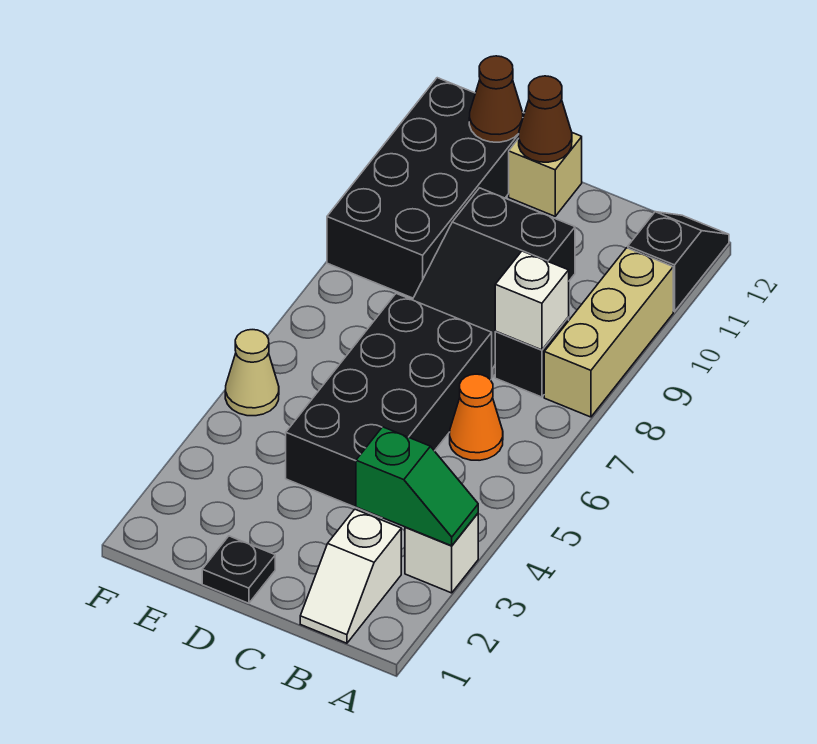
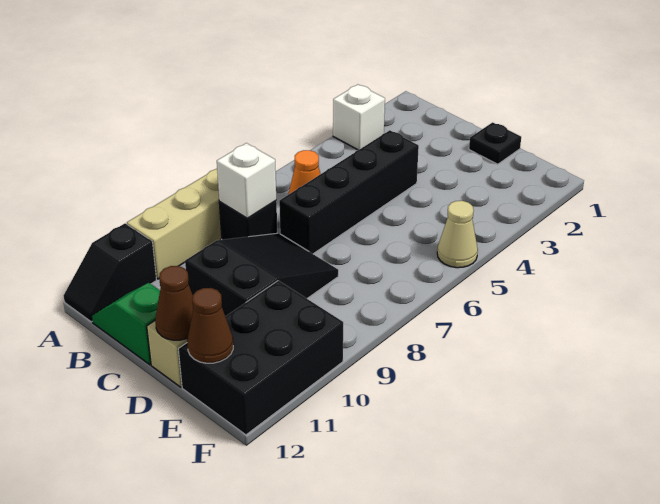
green 1x2 slope [356,427,478,546] -> green 1x2 slope moved to [92,283,160,365]
white 1x2 slope [300,509,401,643] -> none
black 2x4 brick [286,294,492,518] -> black 1x4 brick [279,130,419,254]
black 2x4 brick [327,78,524,298] -> black 2x3 brick [178,281,343,435]

